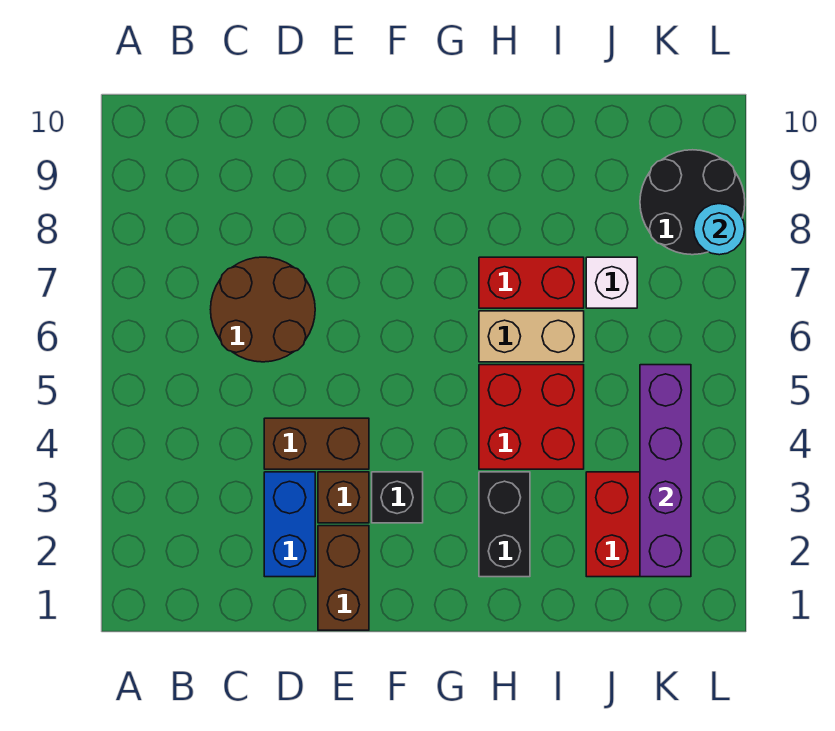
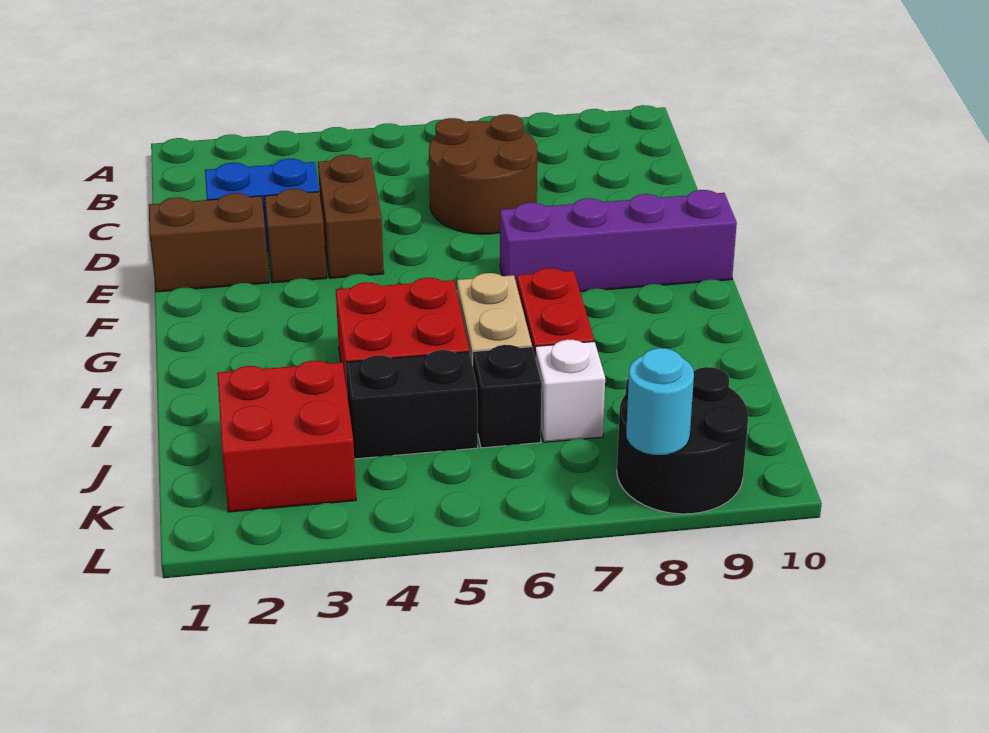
black 1x1 brick [372,472,423,523] -> black 1x1 brick moved to [473,345,542,448]
black 1x2 brick [479,472,530,577] -> black 1x2 brick moved to [346,350,478,459]
purple 1x4 brick [640,365,691,577] -> purple 1x4 brick moved to [500,190,737,292]

